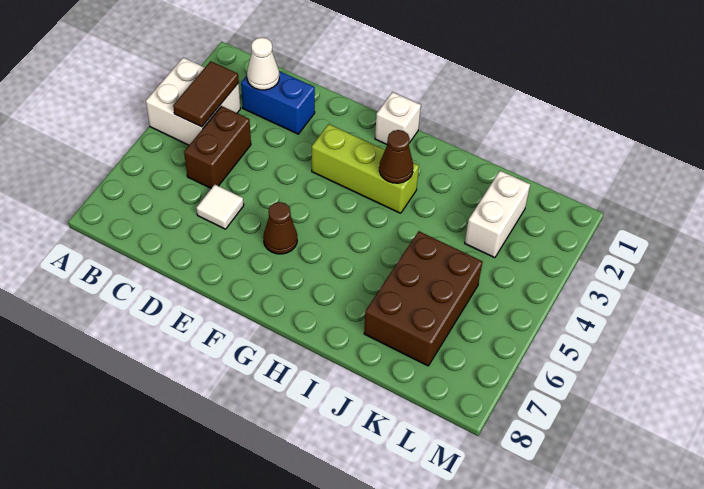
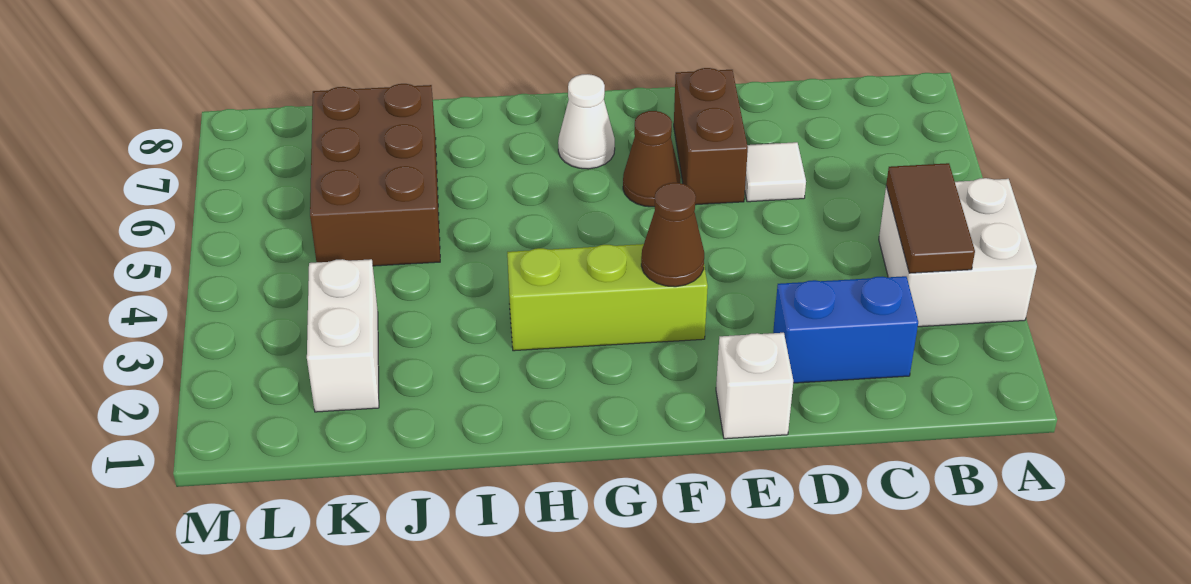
white 1x1 cone [247,38,279,90] -> white 1x1 cone moved to [558,74,615,169]
brown 1x2 brick [184,106,251,188] -> brown 1x2 brick moved to [674,68,748,205]
white 1x1 brick [375,92,421,144] -> white 1x1 brick moved to [716,333,793,439]
brown 1x1 cone [379,130,413,183] -> brown 1x1 cone moved to [641,183,704,287]

